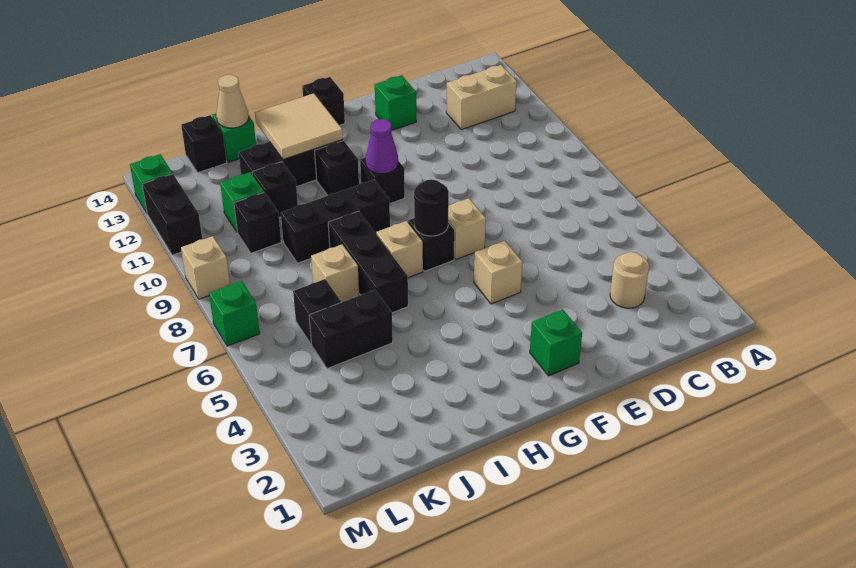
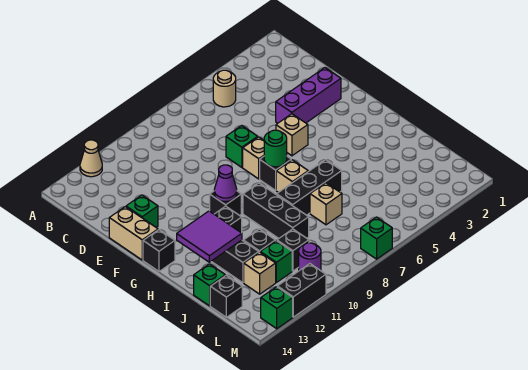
tan 1x2 brick [446,65,517,130] -> tan 1x2 brick moved to [109,207,158,260]
tan 1x1 round brick [610,252,649,308] -> tan 1x1 round brick moved to [213,70,236,107]
none -> purple 1x3 brick [276,68,341,123]
green 1x1 brick [530,309,582,376] -> green 1x1 brick moved to [226,126,258,167]
black 1x1 round brick [414,179,449,236] -> green 1x1 round brick [264,130,287,167]
tan 2x2 tile [255,93,343,159] -> purple 2x2 tile [177,211,242,262]
black 1x2 brick [309,290,393,369] -> none
tan 1x1 cone [216,75,249,128] -> tan 1x1 cone moved to [80,140,102,177]
black 1x1 brick [293,279,341,344] -> none
none -> purple 1x1 round brick [299,243,321,271]
tan 1x1 brick [181,236,230,299] -> tan 1x1 brick moved to [244,252,276,294]

